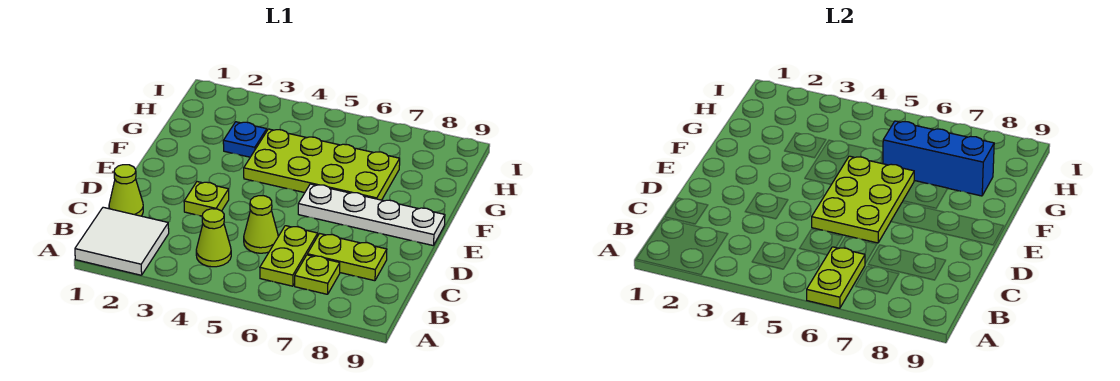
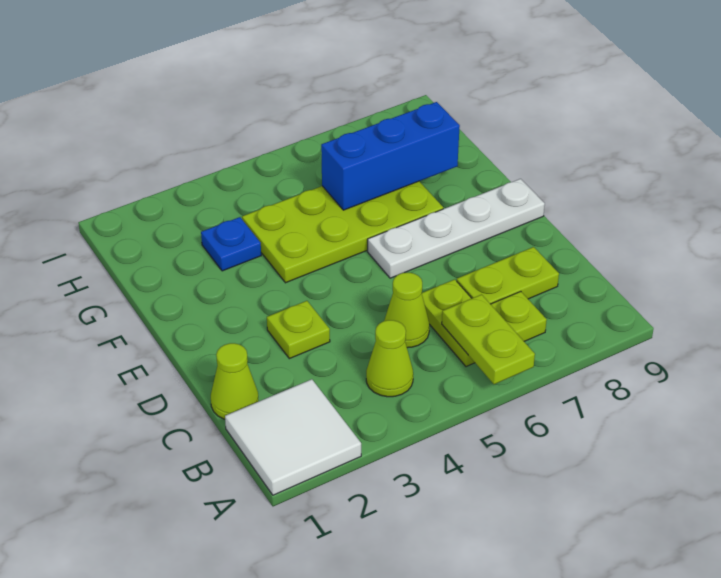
lime 2x3 plate [812,156,914,243] -> none

